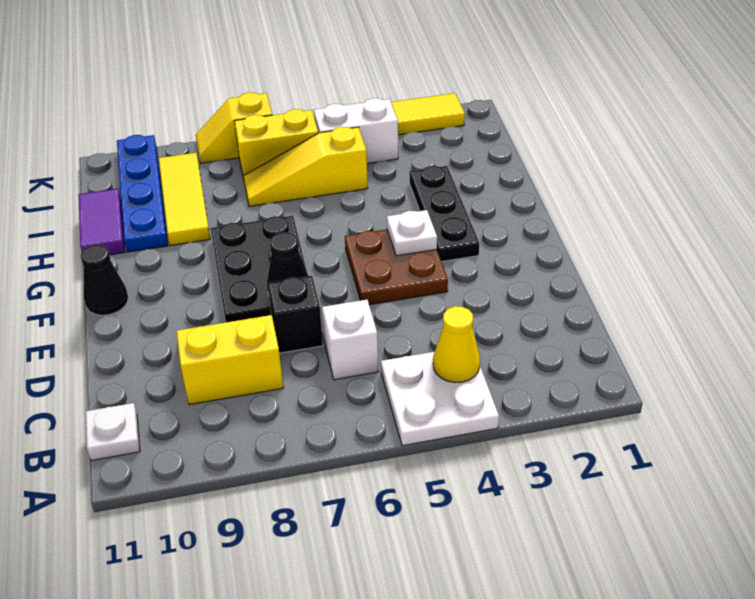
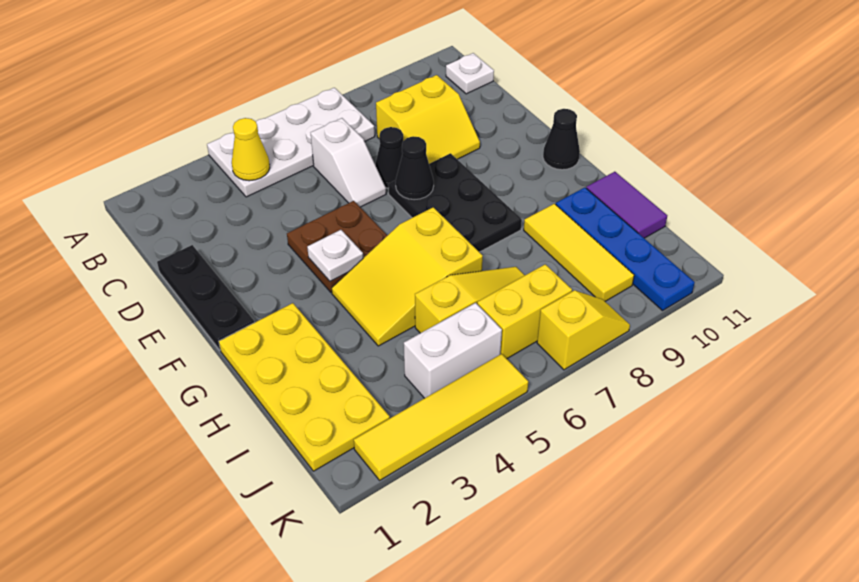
white 2x2 plate [381,352,499,446] -> white 2x4 plate [207,88,375,197]
black 1x1 brick [268,276,323,353] -> black 1x1 cone [375,127,403,188]
black 1x3 plate [410,166,479,262] -> black 1x3 plate moved to [157,245,255,350]
none -> yellow 2x4 plate [219,303,390,471]
none -> yellow 2x3 slope [332,207,483,346]

